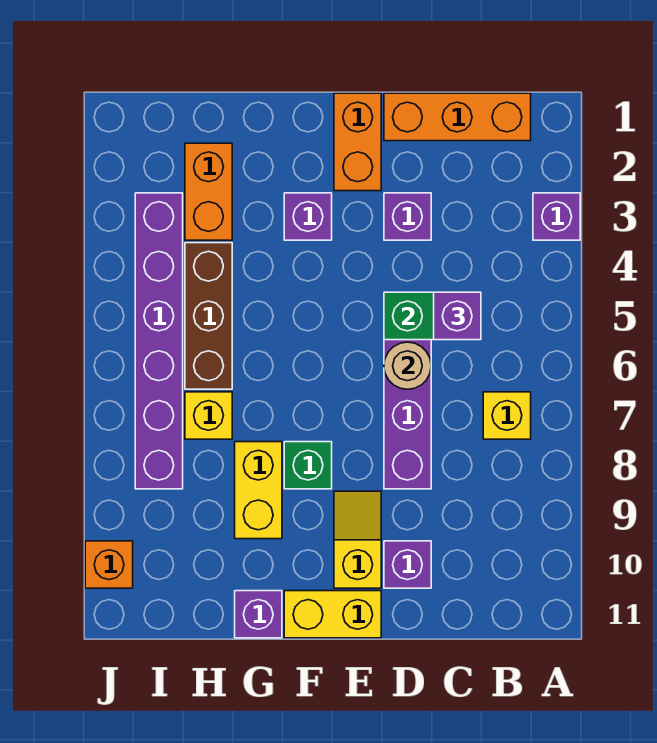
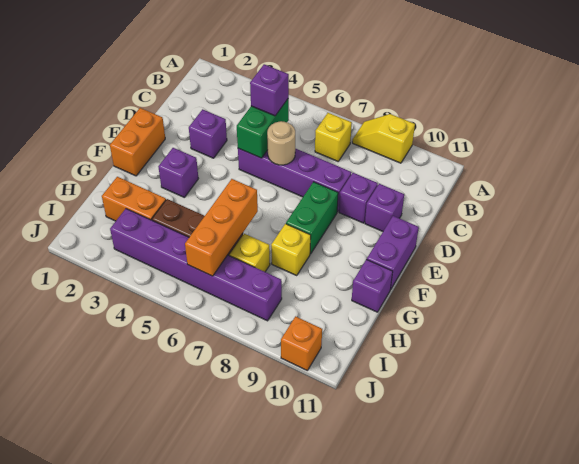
purple 1x1 brick [533,193,580,240] -> purple 1x1 brick moved to [339,173,378,223]
orange 1x3 brick [384,93,531,141] -> orange 1x3 brick moved to [185,179,258,276]
orange 1x2 brick [334,93,381,191] -> orange 1x2 brick turned to [110,108,165,176]
yellow 1x2 slope [334,491,381,588] -> yellow 1x2 slope moved to [352,114,415,163]
yellow 1x2 brick [284,591,381,638] -> purple 1x2 brick [367,216,419,290]
green 1x1 brick [284,442,332,489] -> green 1x2 brick [286,182,338,254]
yellow 1x2 brick [235,442,282,539] -> yellow 1x1 brick [271,224,311,275]

